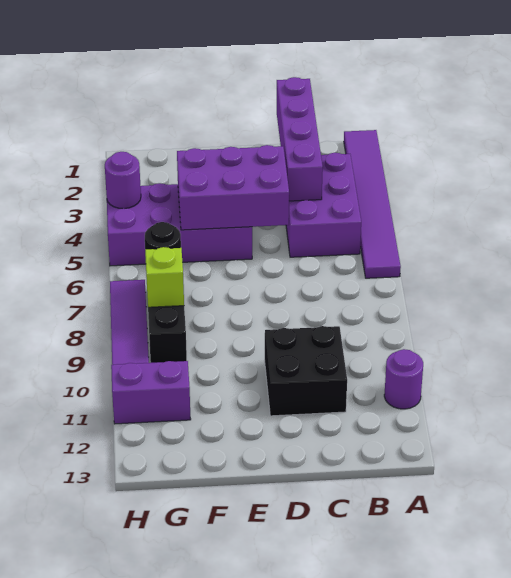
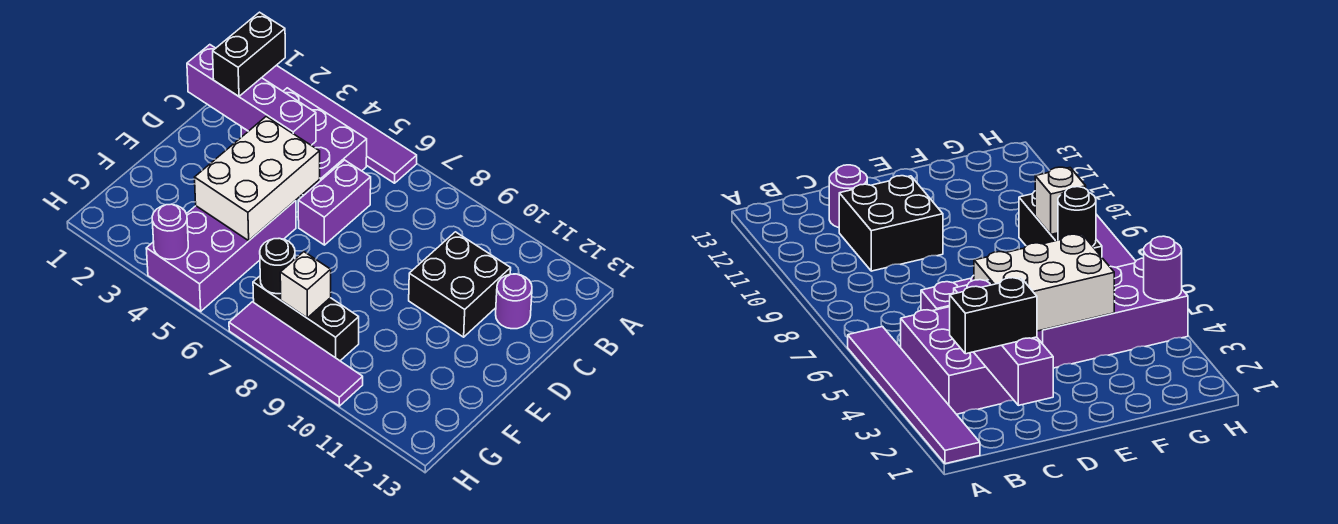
purple 1x1 round brick [384,349,423,409] -> purple 1x1 round brick moved to [496,274,532,329]
none -> black 1x2 brick [213,12,285,96]
purple 2x3 brick [177,145,289,230] -> white 2x3 brick [195,116,320,241]
lime 1x1 brick [145,247,184,307] -> white 1x1 brick [280,252,331,318]
purple 1x2 brick [111,361,191,424] -> purple 1x2 brick moved to [298,160,371,245]

